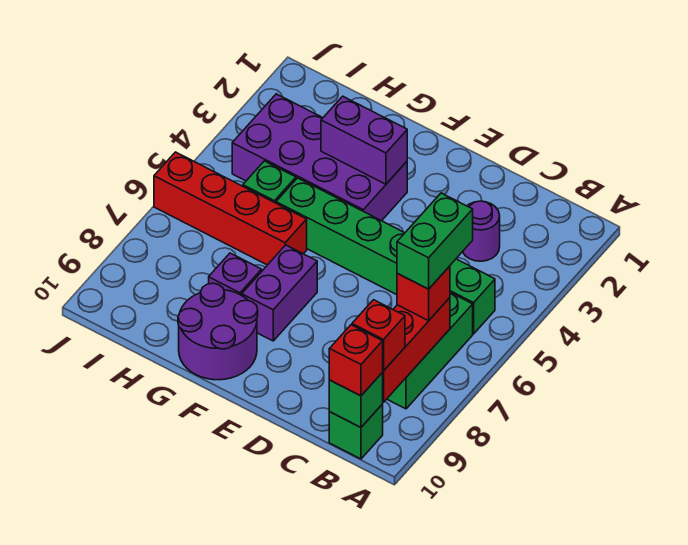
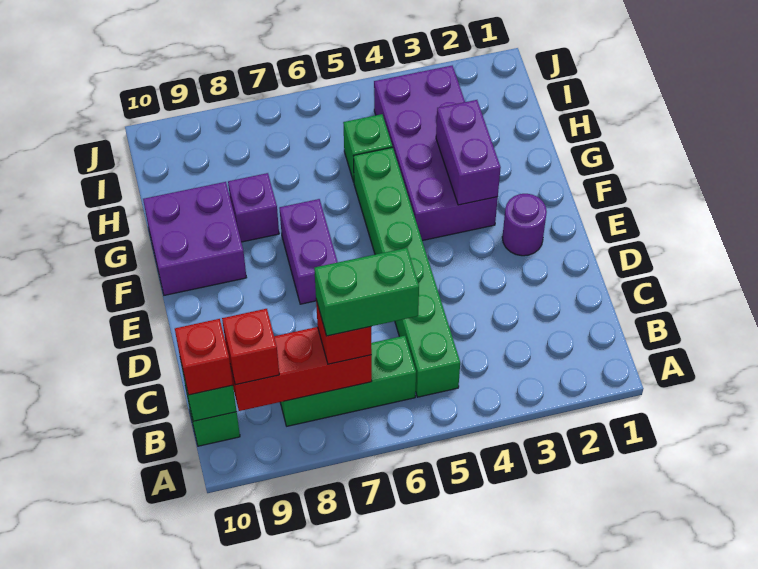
purple 1x1 round brick [463,201,500,261] -> purple 1x1 round brick moved to [502,194,547,256]
purple 1x2 brick [242,245,317,341] -> purple 1x2 brick turned to [280,199,338,304]
purple 2x2 round brick [178,283,258,380] -> purple 2x2 brick [143,182,247,295]
red 1x4 brick [154,152,307,265] -> none

